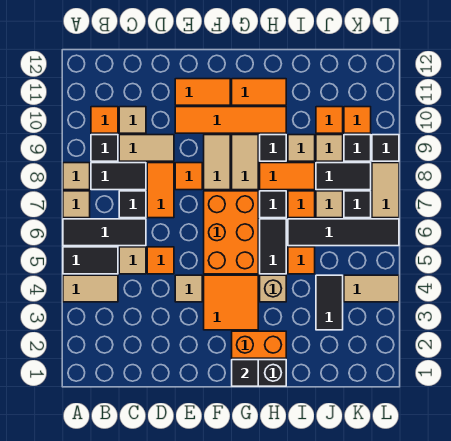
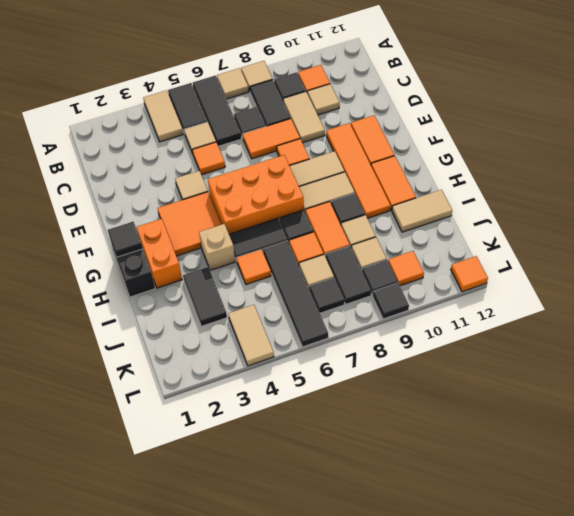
black 1x2 tile [316,275,343,330] -> black 1x2 tile turned to [183,267,227,326]
orange 1x1 tile [316,107,343,133] -> orange 1x1 tile moved to [451,256,488,292]
tan 1x2 tile [372,163,399,218] -> tan 1x2 tile moved to [392,190,452,232]

